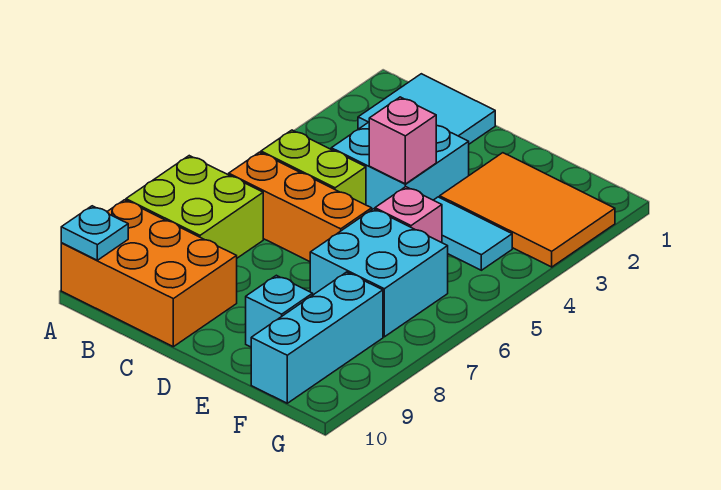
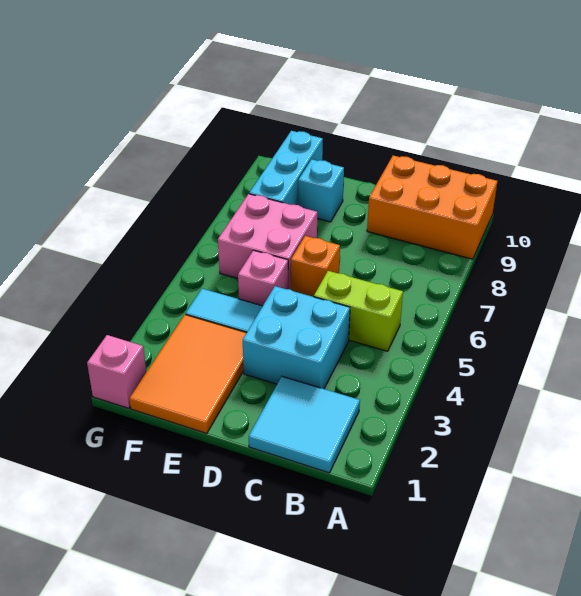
lime 2x2 brick [126,156,263,258] -> none
cyan 1x1 plate [61,206,128,260] -> none
orange 1x3 brick [229,152,372,262] -> orange 1x1 brick [291,236,340,297]
pink 1x1 brick [369,97,436,184] -> pink 1x1 brick moved to [87,335,146,408]
orange 2x3 tile [440,153,615,267] -> orange 2x3 tile turned to [129,315,246,434]
cyan 2x2 brick [310,209,448,337] -> pink 2x2 brick [218,194,317,290]

